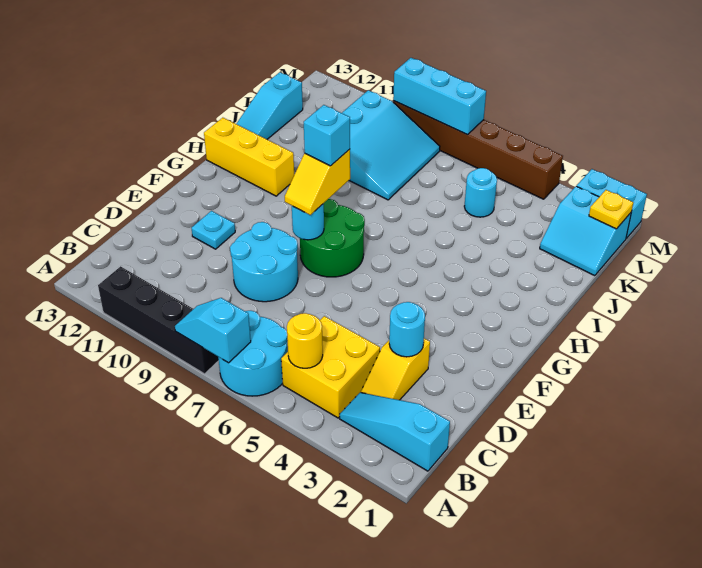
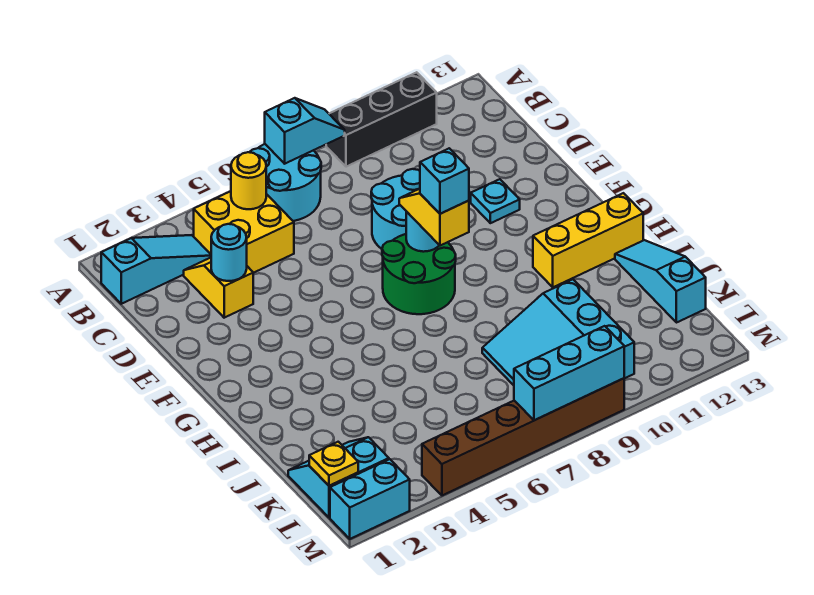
black 1x4 brick [98,266,219,374] -> black 1x3 brick [326,72,437,167]
cyan 1x1 round brick [464,168,497,217] -> none

